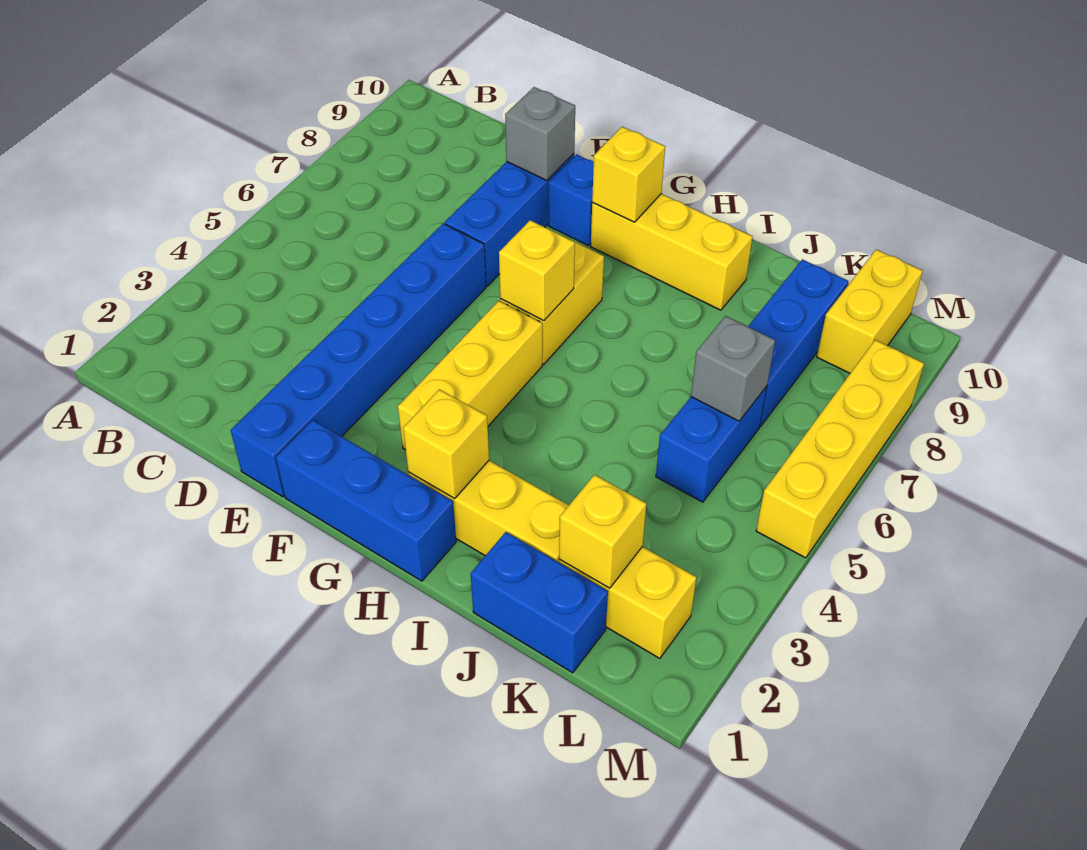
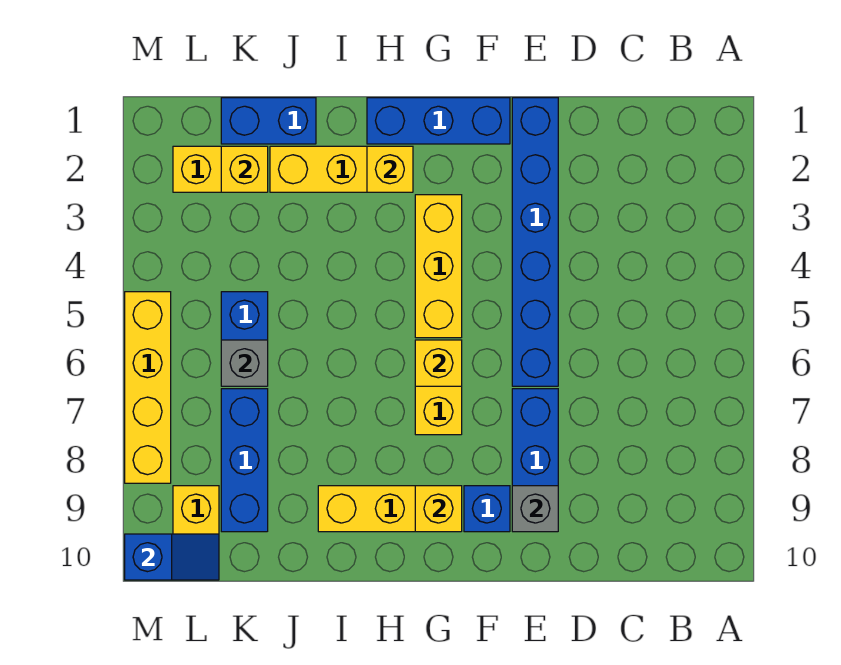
none -> blue 1x2 slope [125,534,219,580]

